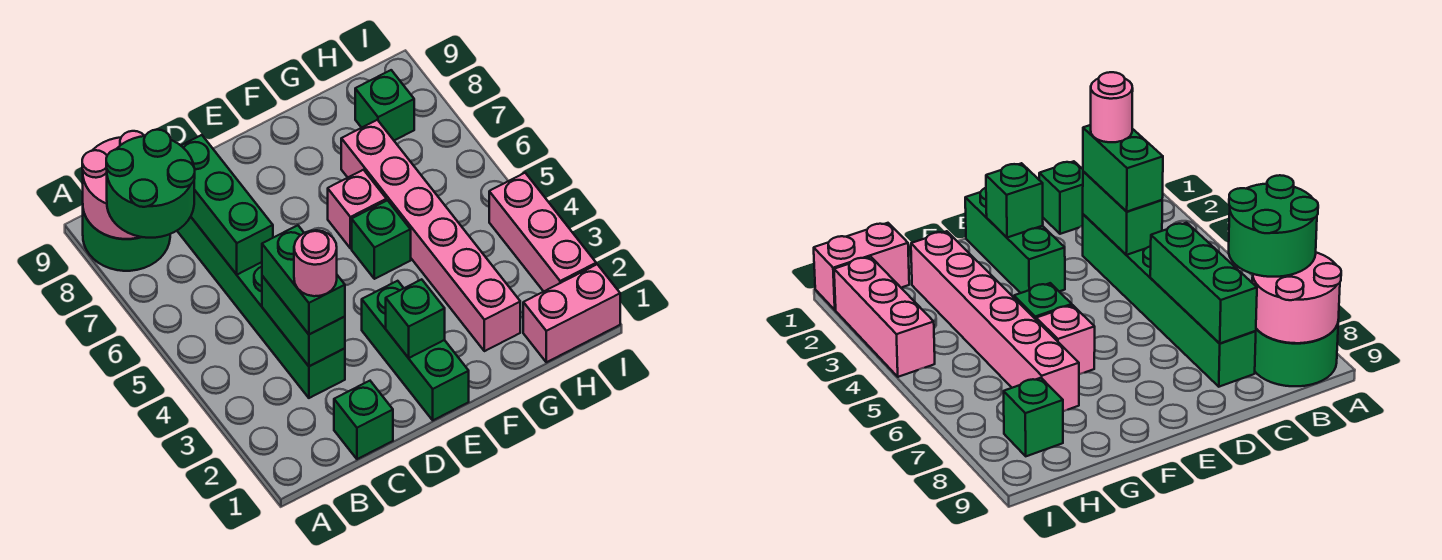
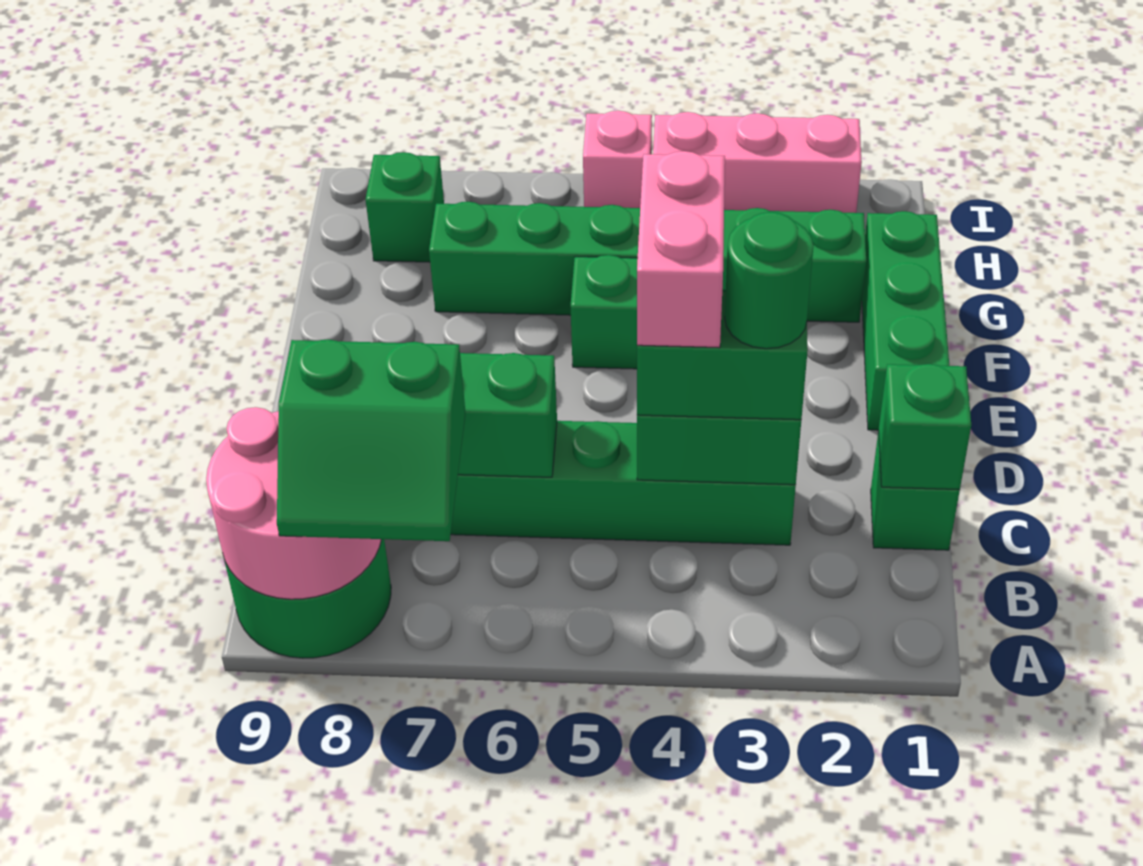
green 2x2 round brick [106,130,195,238] -> green 2x2 slope [277,339,465,541]
pink 1x1 round brick [294,230,337,296] -> green 1x1 round brick [725,212,813,349]
green 1x3 brick [362,281,469,420] -> green 1x3 brick turned to [862,211,949,430]
green 1x1 brick [386,279,445,358] -> green 1x1 brick moved to [879,364,971,490]
pink 1x1 brick [328,170,386,248] -> pink 1x1 brick moved to [583,111,652,208]
pink 1x6 brick [341,120,520,351] -> green 1x6 brick [429,202,866,322]
pink 1x2 brick [523,264,620,362] -> pink 1x2 brick moved to [637,151,725,348]

